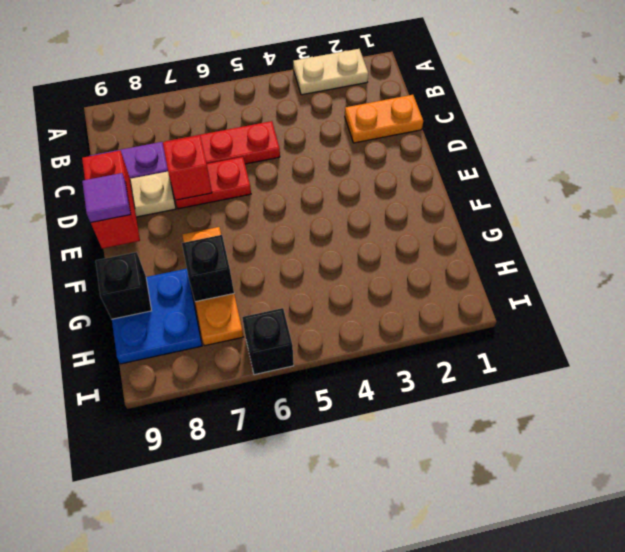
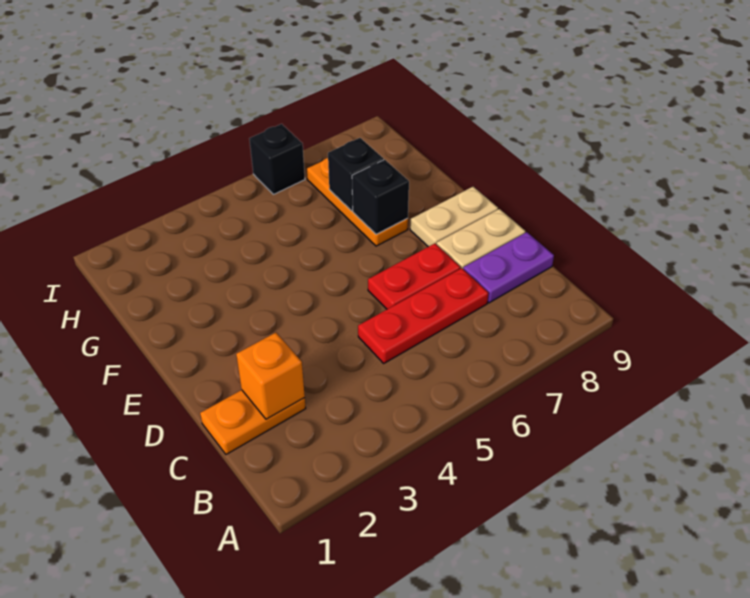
tan 1x2 plate [293,49,368,95] -> tan 1x2 plate moved to [410,187,498,247]
none -> orange 1x1 brick [236,333,305,419]
red 1x1 brick [163,136,212,200] -> none
red 1x2 brick [82,151,140,248] -> none
purple 1x1 tile [82,173,131,222] -> none
blue 2x2 plate [112,269,202,364] -> none
black 1x1 brick [96,252,151,319] -> black 1x1 brick moved to [352,160,409,234]

